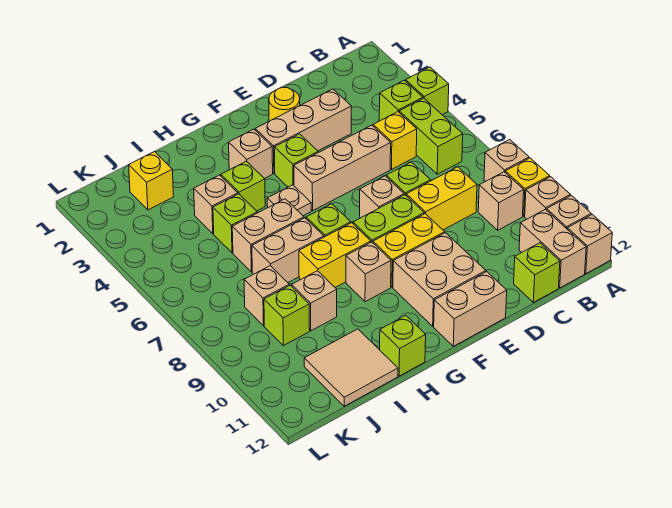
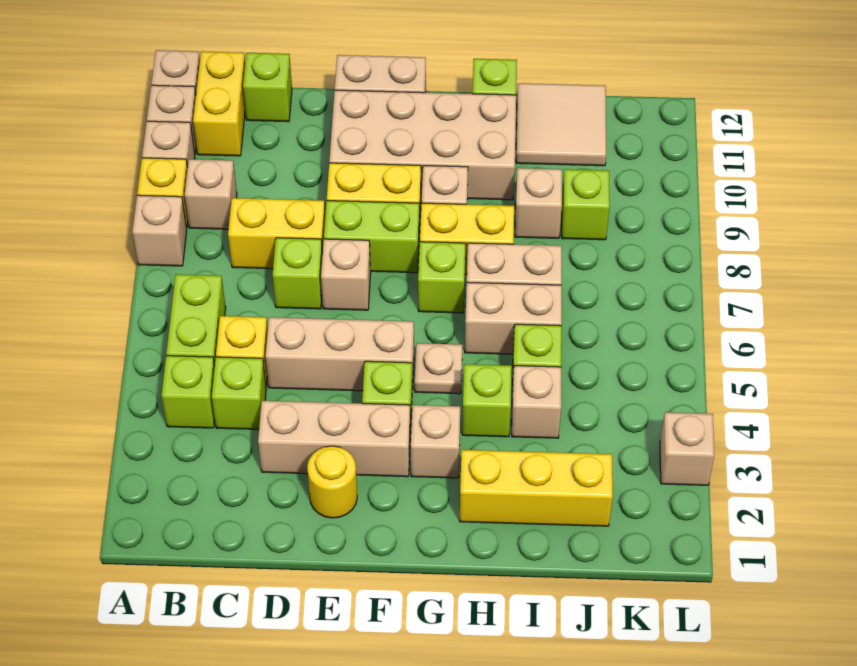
lime 1x1 brick [406,67,449,115] -> lime 1x1 brick moved to [212,357,266,429]
tan 1x2 brick [519,209,586,288] -> yellow 1x2 brick [193,51,245,156]
tan 2x2 brick [393,233,486,326] -> tan 2x4 brick [329,90,516,200]
yellow 1x1 brick [129,152,174,210] -> yellow 1x3 brick [460,450,613,526]
tan 1x1 brick [244,266,289,326] -> tan 1x1 brick moved to [660,412,714,485]

